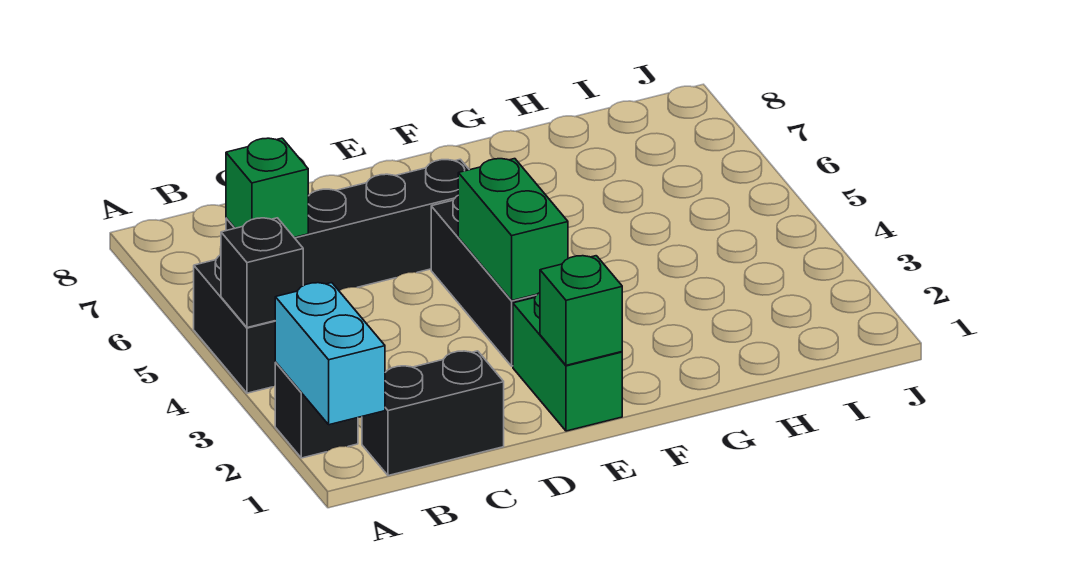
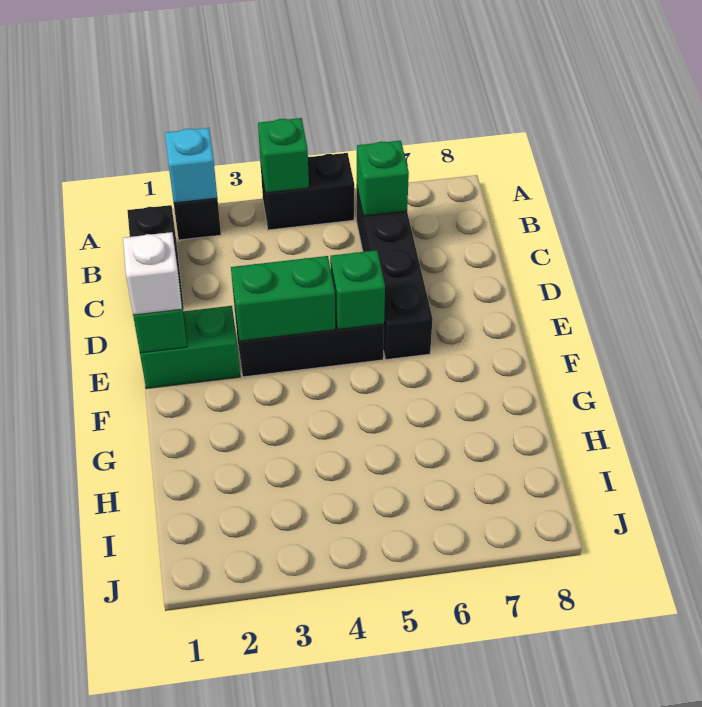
cyan 1x2 brick [275,283,385,425] -> cyan 1x1 brick [165,128,217,203]
black 1x1 brick [221,218,303,328] -> green 1x1 brick [258,118,309,193]
none -> white 1x1 brick [123,232,182,315]
none -> green 1x1 brick [330,250,385,329]

